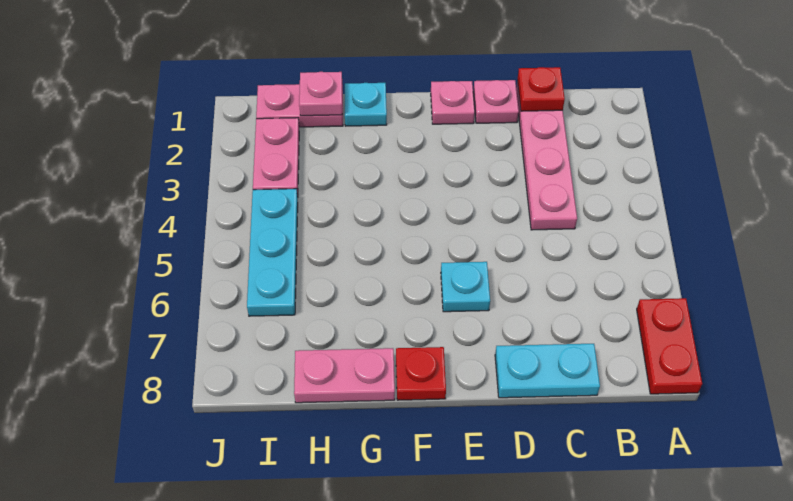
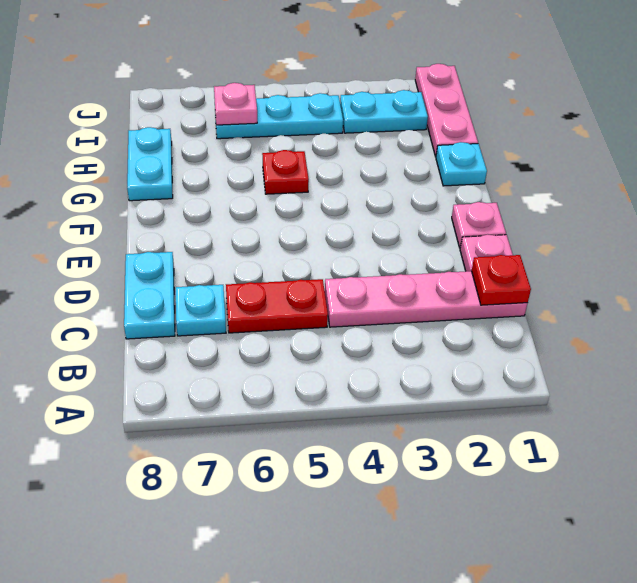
red 1x2 plate [637,298,702,394] -> red 1x2 plate moved to [226,279,328,333]
cyan 1x1 plate [441,262,490,312] -> cyan 1x1 plate moved to [176,285,226,336]
red 1x1 plate [396,347,446,400] -> red 1x1 plate moved to [262,150,309,194]
pink 1x2 plate [294,348,395,403] -> cyan 1x2 plate [127,127,173,201]
pink 1x2 plate [256,84,343,127] -> pink 1x3 plate [415,64,478,157]
pink 1x1 plate [299,72,342,116] -> pink 1x1 plate moved to [214,83,257,125]
pink 1x2 plate [253,118,299,196] -> cyan 1x2 plate [340,90,428,133]

